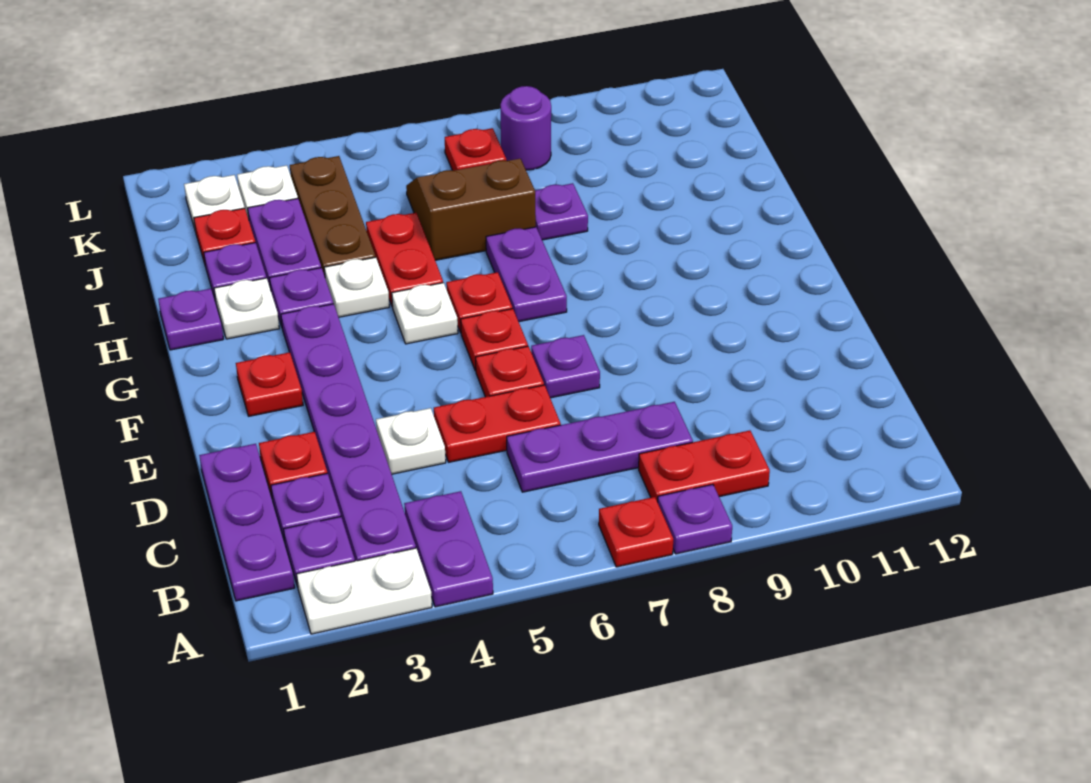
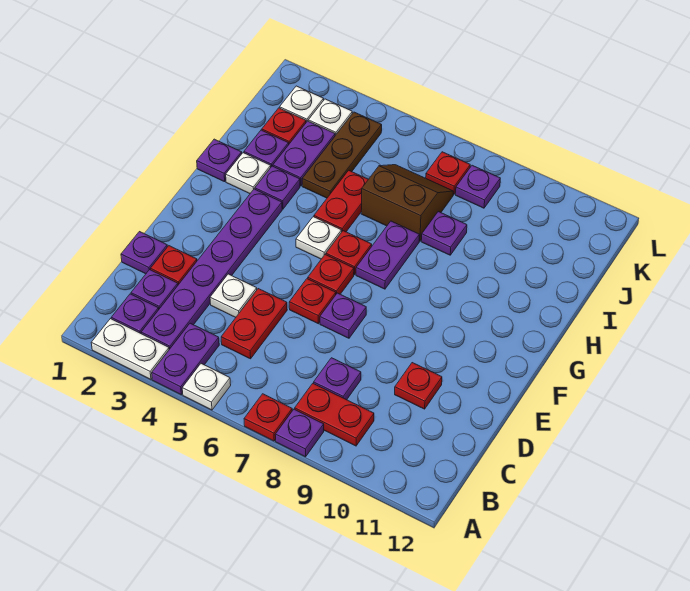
purple 1x3 plate [199,444,295,601] -> purple 1x1 plate [121,232,167,274]
purple 1x3 plate [507,402,693,492] -> purple 1x1 plate [314,358,361,400]
red 1x2 plate [434,385,561,462] -> red 1x2 plate turned to [221,289,287,359]
red 1x1 plate [236,352,303,416] -> red 1x1 plate moved to [395,363,442,409]
white 1x1 plate [324,257,389,317] -> white 1x1 plate moved to [182,364,231,410]
purple 1x1 round brick [500,86,551,170] -> purple 1x1 plate [456,165,500,208]

